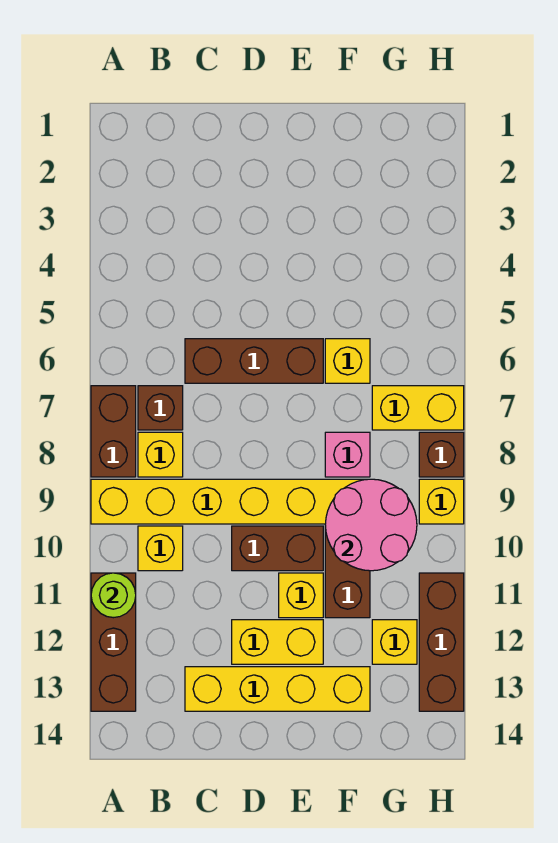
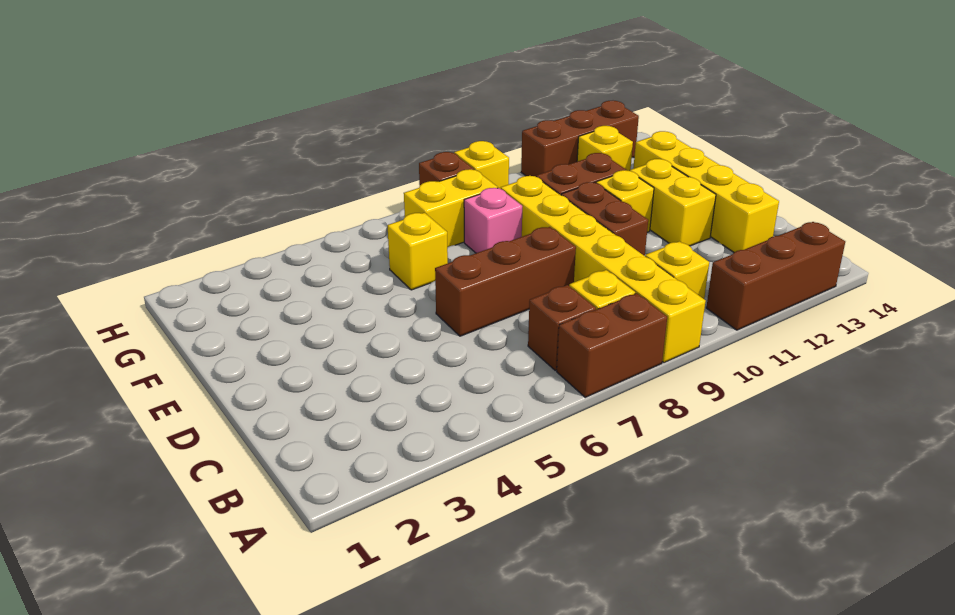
lime 1x1 round brick [91,573,136,618] -> none
brown 1x3 brick [185,339,323,383] -> brown 1x3 brick turned to [435,227,576,336]
pink 2x2 round brick [325,479,417,571] -> none
yellow 1x2 brick [372,386,464,430] -> yellow 1x2 brick turned to [404,169,498,247]

